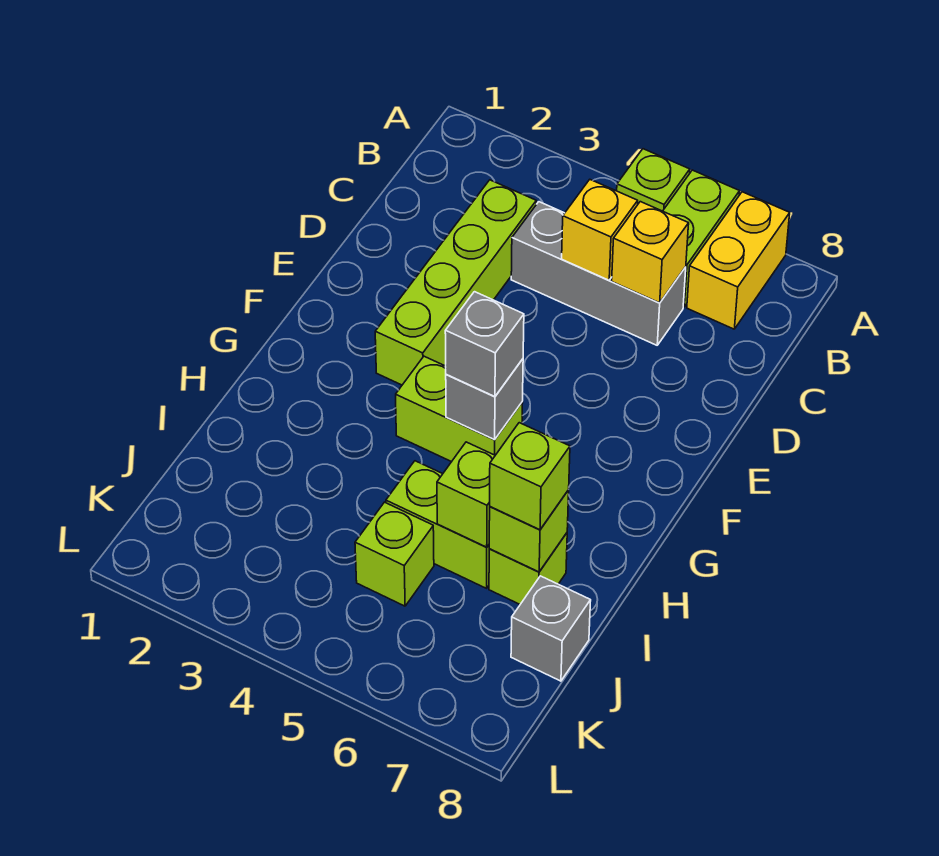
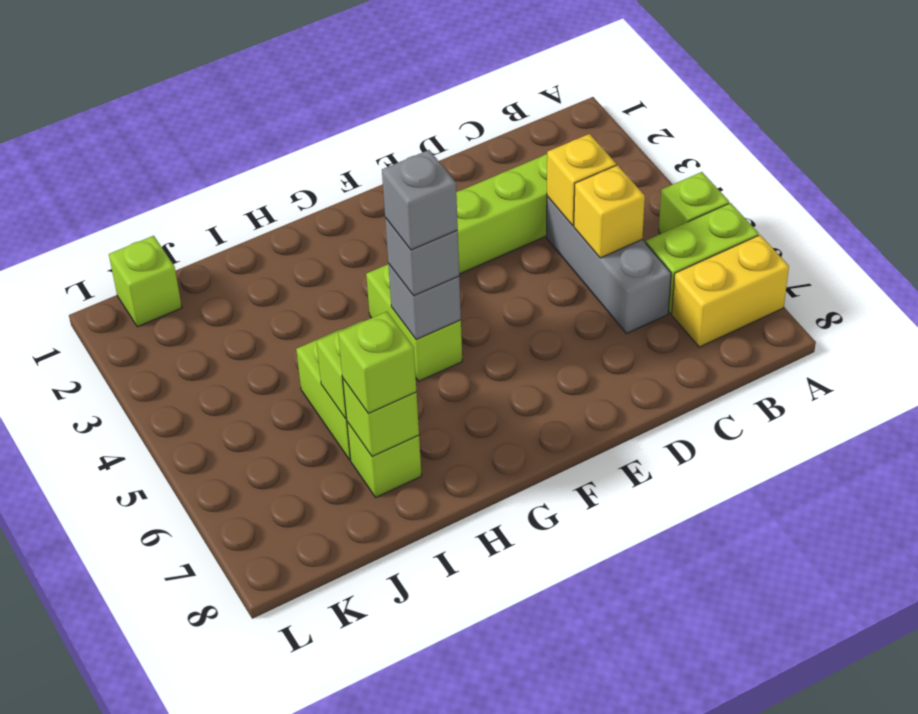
yellow 1x1 brick [612,202,689,303] -> yellow 1x1 brick moved to [547,134,616,226]
lime 1x1 brick [355,502,434,606] -> lime 1x1 brick moved to [109,236,182,327]
grey 1x1 brick [511,576,591,681] -> grey 1x1 brick moved to [382,150,458,250]

